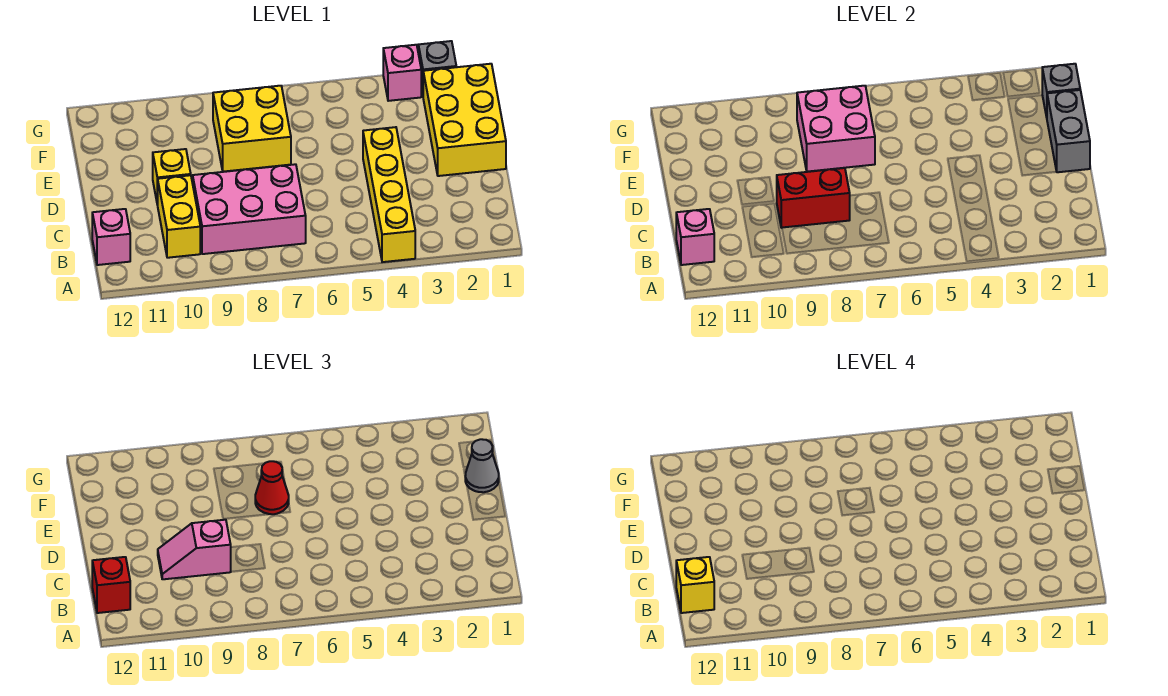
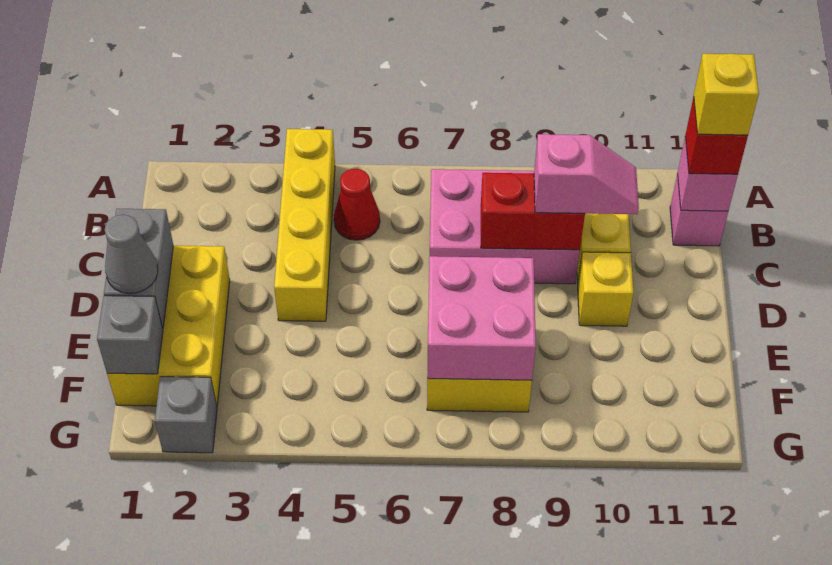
red 1x1 cone [255,461,289,514] -> red 1x1 cone moved to [334,169,380,240]
pink 1x1 brick [383,45,421,101] -> none

